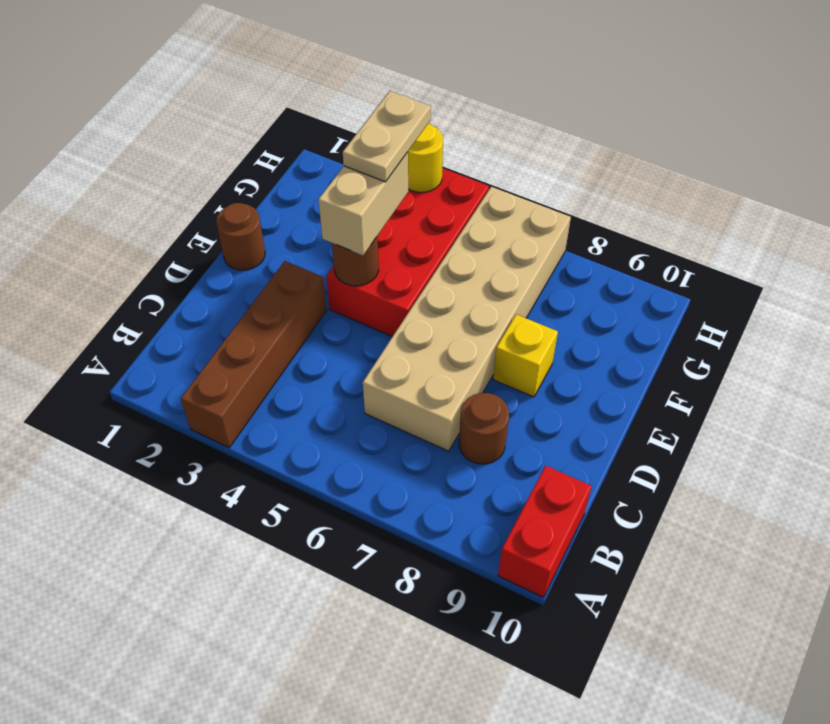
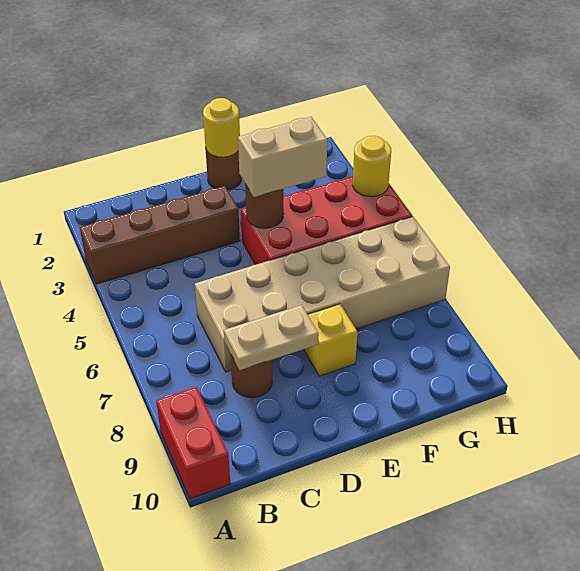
red 1x2 brick [498,466,592,597] -> red 1x2 brick turned to [156,387,230,499]
none -> yellow 1x1 round brick [203,98,240,157]
tan 1x2 plate [343,91,431,182] -> tan 1x2 plate moved to [224,305,319,370]

